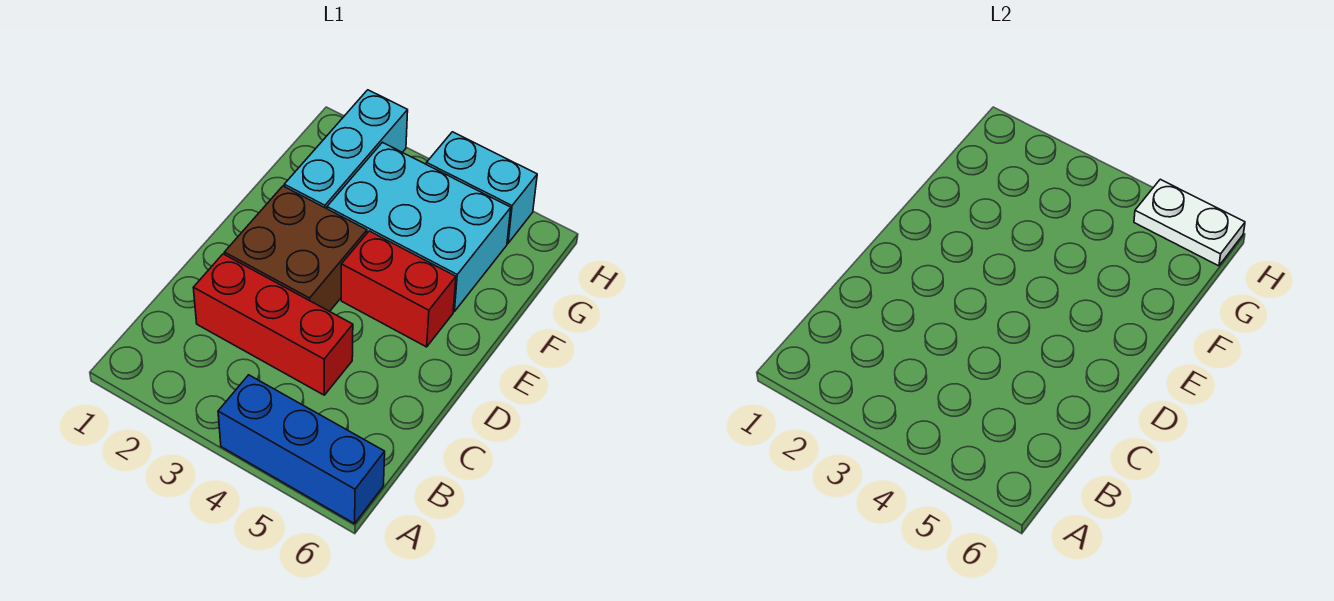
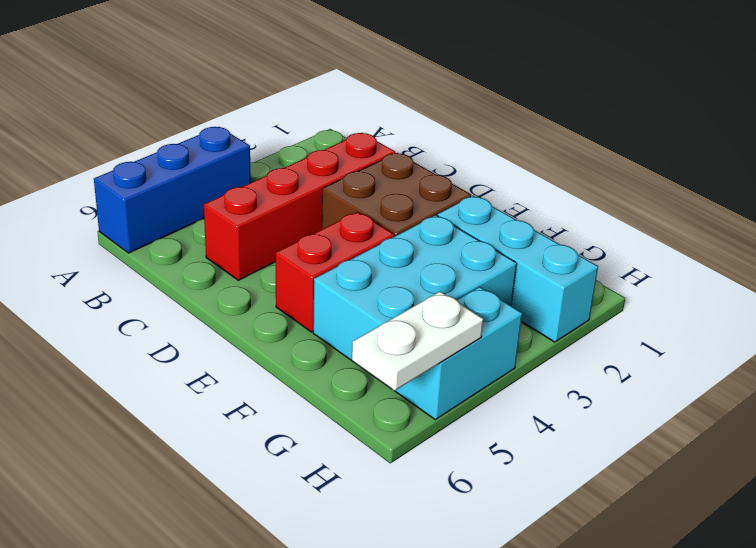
red 1x3 brick [193,254,353,395] -> red 1x4 brick [204,133,396,280]

